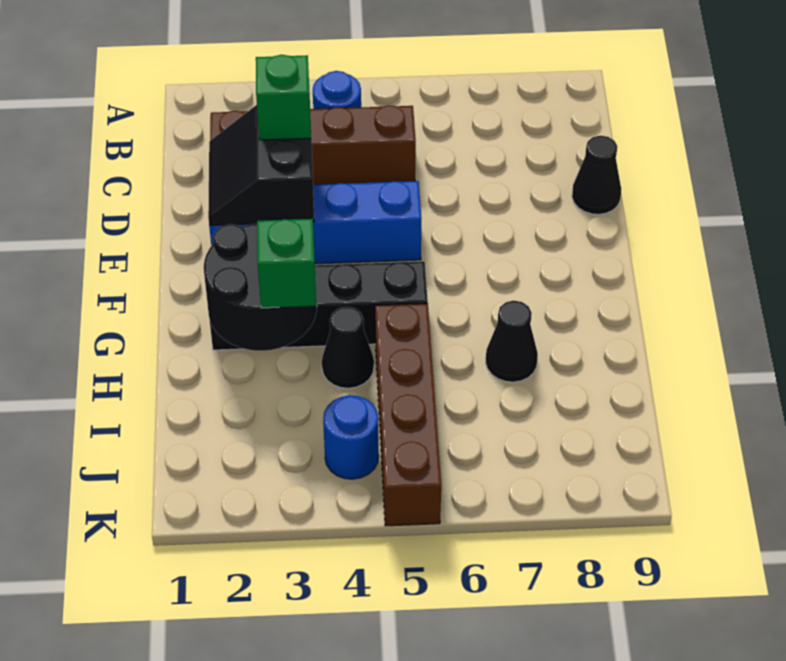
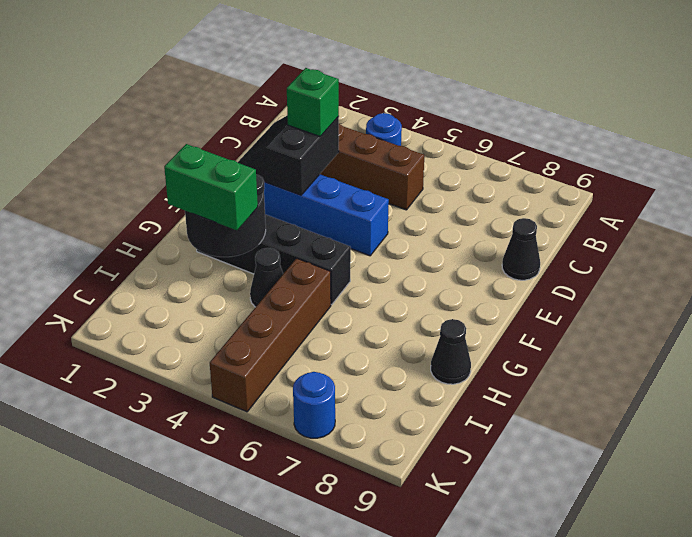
green 1x1 brick [257,219,316,308] -> green 1x2 brick [164,144,258,230]
black 1x1 cone [486,301,538,382] -> black 1x1 cone moved to [431,319,471,384]
blue 1x1 round brick [323,395,379,479] -> blue 1x1 round brick moved to [293,372,335,438]

